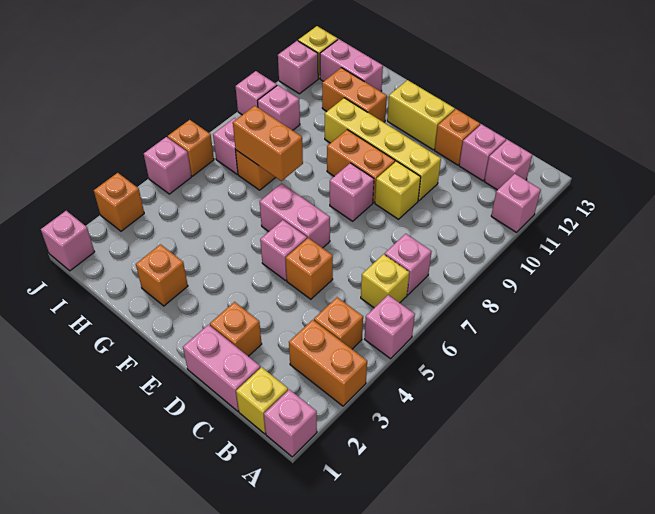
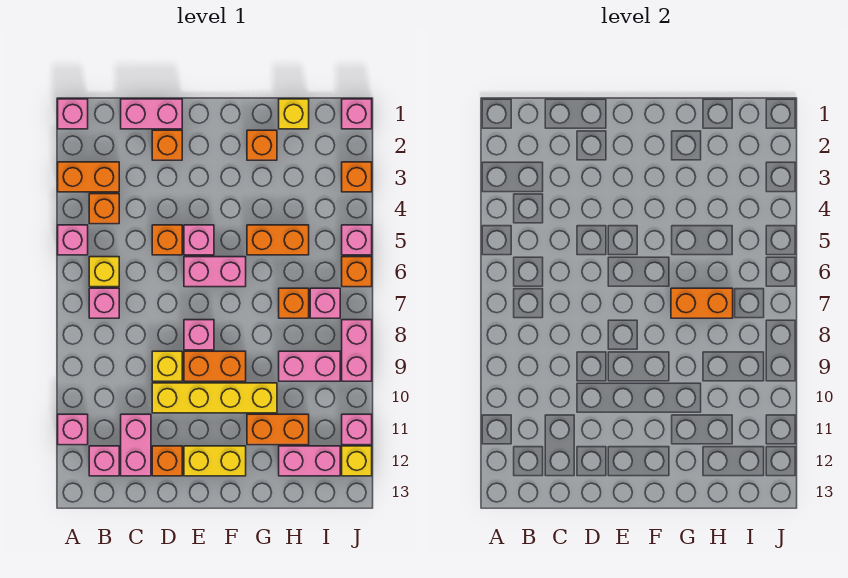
yellow 1x1 brick [236,367,288,434] -> yellow 1x1 brick moved to [279,99,309,129]
pink 1x1 brick [459,124,506,181] -> pink 1x2 brick [121,414,151,476]
none -> orange 1x2 brick [247,225,309,255]
pink 1x1 brick [258,85,300,130] -> pink 1x2 brick [279,351,340,381]
pink 1x1 brick [235,71,277,115] -> pink 1x2 brick [342,320,372,381]

